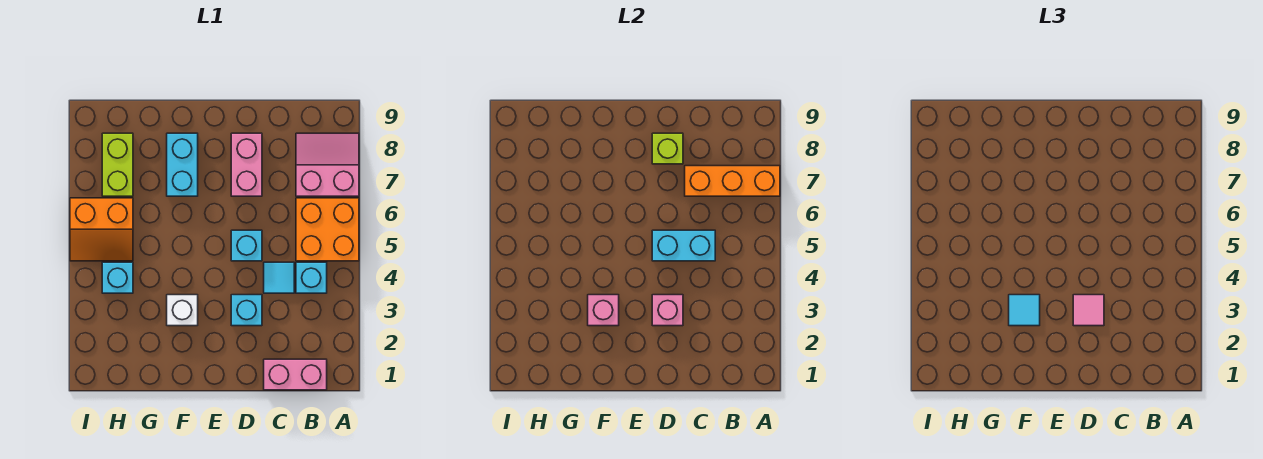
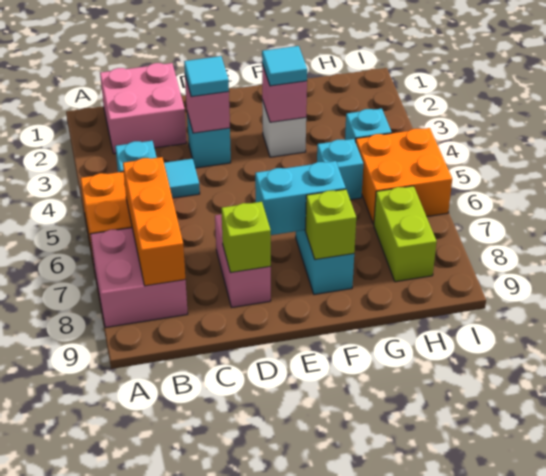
pink 2x2 slope [296,133,359,196] -> pink 2x2 brick [90,228,188,327]
orange 1x3 brick [685,166,780,196] -> orange 1x3 brick turned to [123,157,185,286]
pink 1x2 brick [264,359,327,390] -> pink 2x2 brick [100,63,187,154]
cyan 1x2 brick [652,230,715,261] -> cyan 1x2 brick moved to [255,161,346,235]
pink 1x1 tile [1073,295,1104,326] -> cyan 1x1 tile [184,56,229,97]
cyan 1x1 brick [231,230,262,261] -> cyan 1x1 brick moved to [317,139,363,200]
none -> lime 1x1 brick [306,189,356,260]
orange 2x2 slope [70,198,133,261] -> orange 2x2 brick [356,128,452,225]

